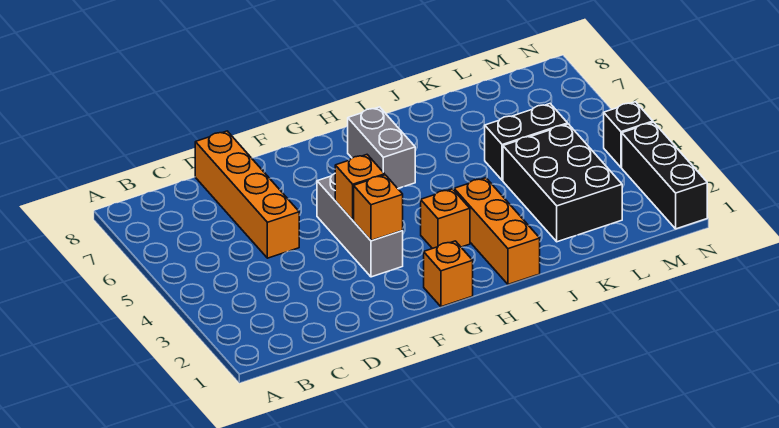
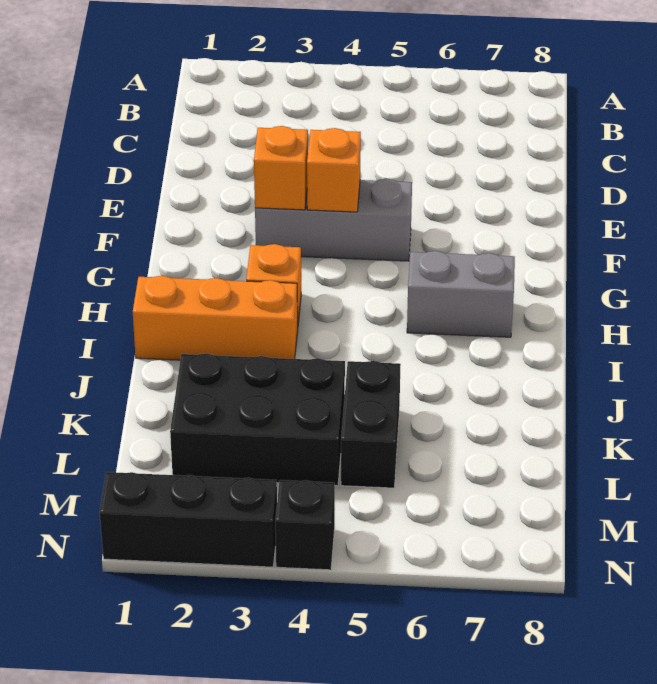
orange 1x4 brick [195,131,299,258] -> none
orange 1x1 brick [424,241,473,307] -> none

